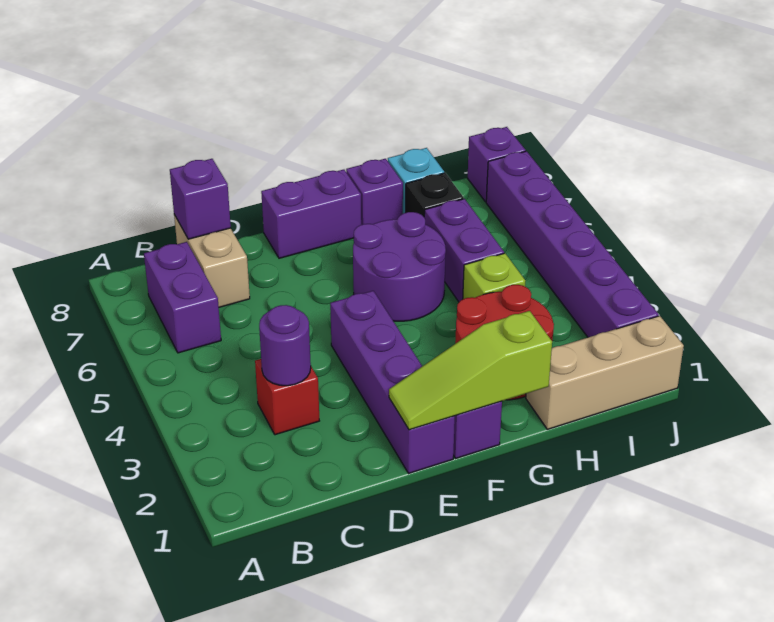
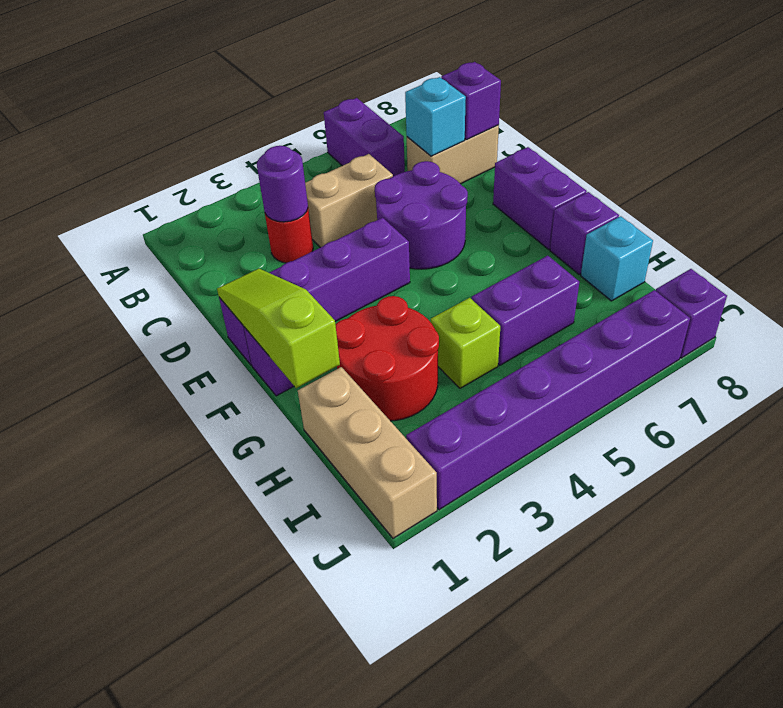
purple 1x2 brick [144,242,221,353] -> purple 1x2 brick turned to [324,98,405,176]
red 1x1 brick [255,359,319,435] -> red 1x1 round brick [265,209,313,263]
none -> tan 1x2 brick [305,154,393,248]
none -> cyan 1x1 brick [405,77,466,156]
purple 2x2 round brick [353,212,446,321] -> purple 2x2 round brick moved to [375,161,468,269]
black 1x1 brick [406,173,464,217] -> none

